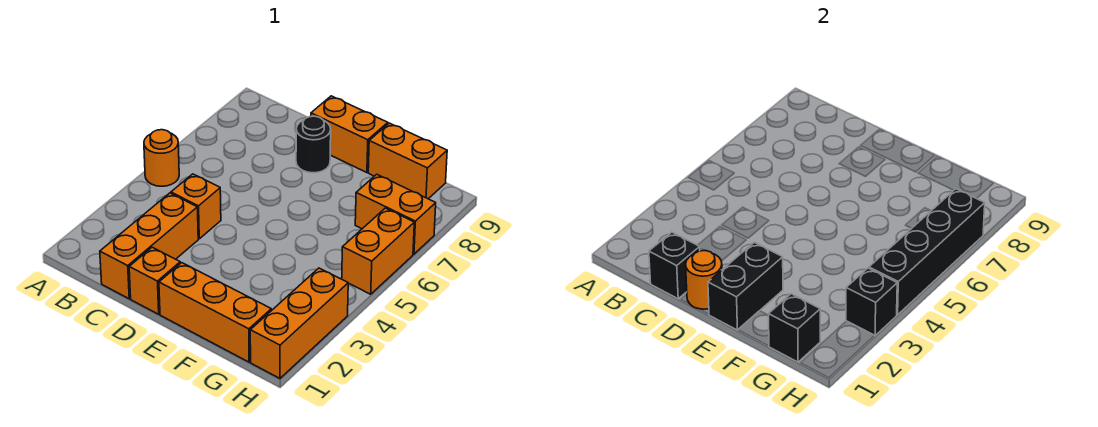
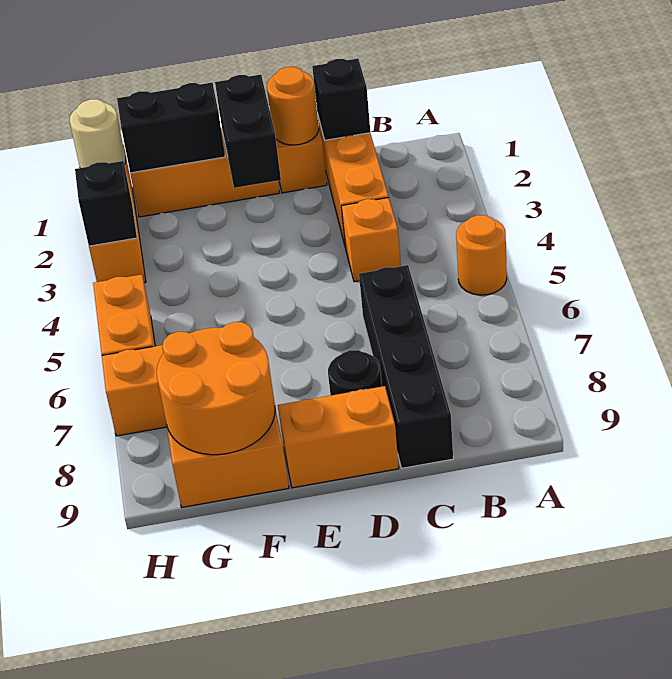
none -> orange 2x2 round brick [157,322,275,455]
black 1x1 brick [769,294,820,362] -> black 1x2 brick [117,83,225,173]
none -> tan 1x1 round brick [69,99,126,168]
black 1x4 brick [869,189,985,315] -> black 1x4 brick moved to [359,265,453,468]

